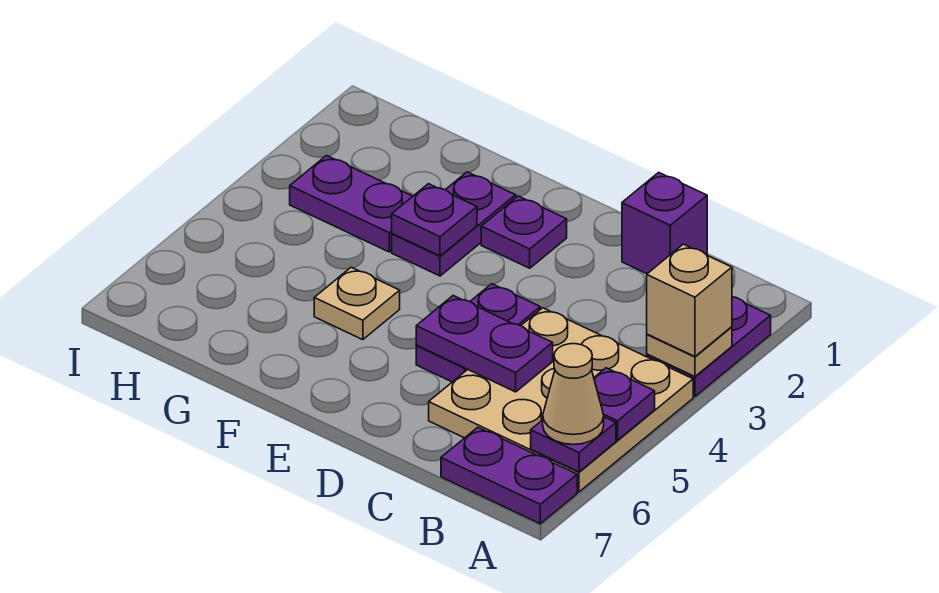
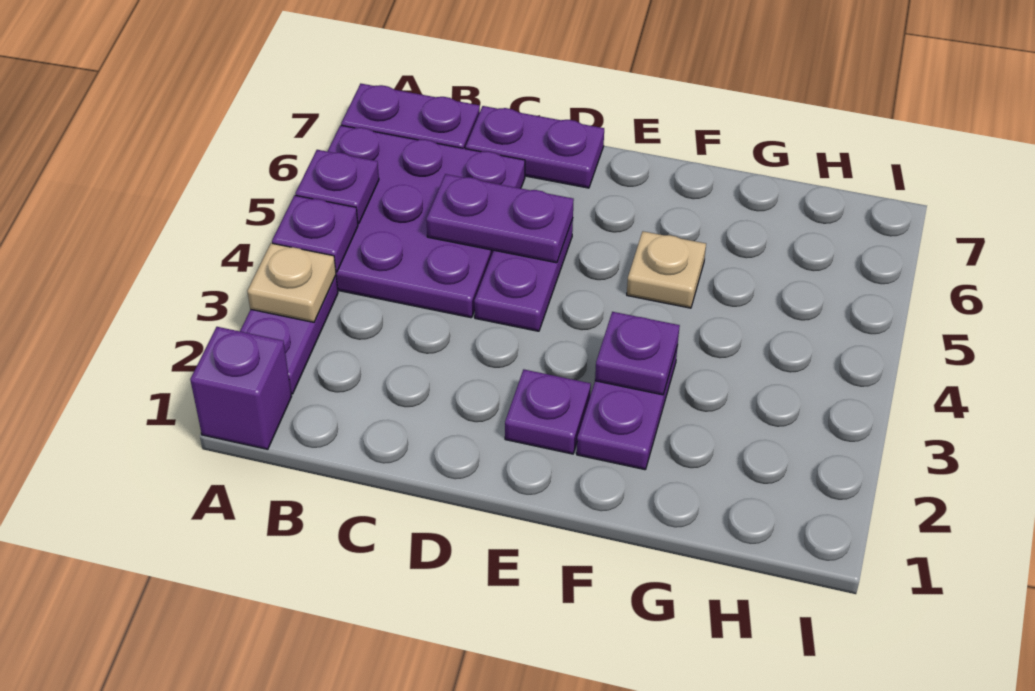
tan 1x1 brick [647,244,732,357] -> none
tan 3x3 plate [429,308,693,492] -> purple 3x3 plate [327,125,525,318]
purple 1x1 plate [531,417,616,472] -> purple 1x1 plate moved to [272,195,358,272]
tan 1x1 cone [543,344,604,445] -> none
purple 1x1 brick [622,172,707,274] -> purple 1x1 brick moved to [190,327,292,449]
purple 1x2 plate [290,156,413,252] -> purple 1x2 plate moved to [466,106,604,188]

